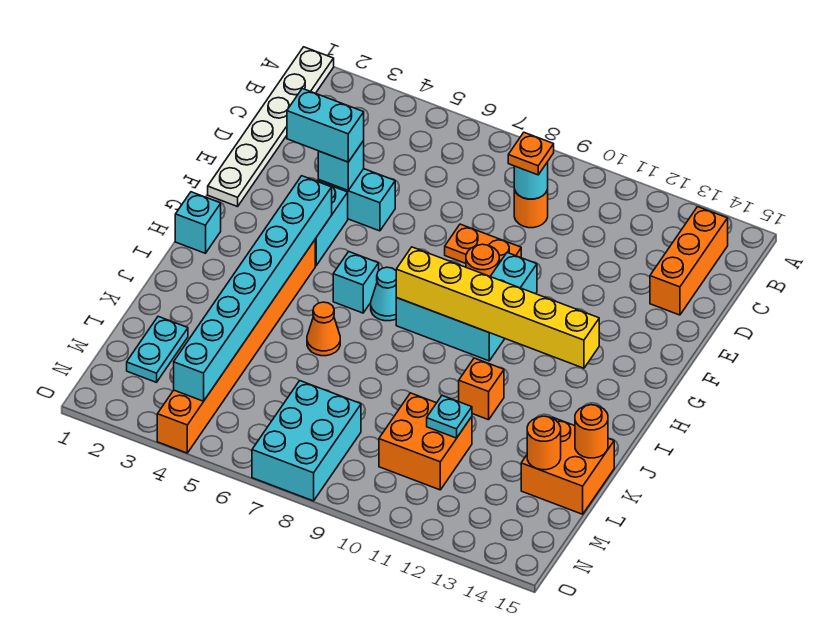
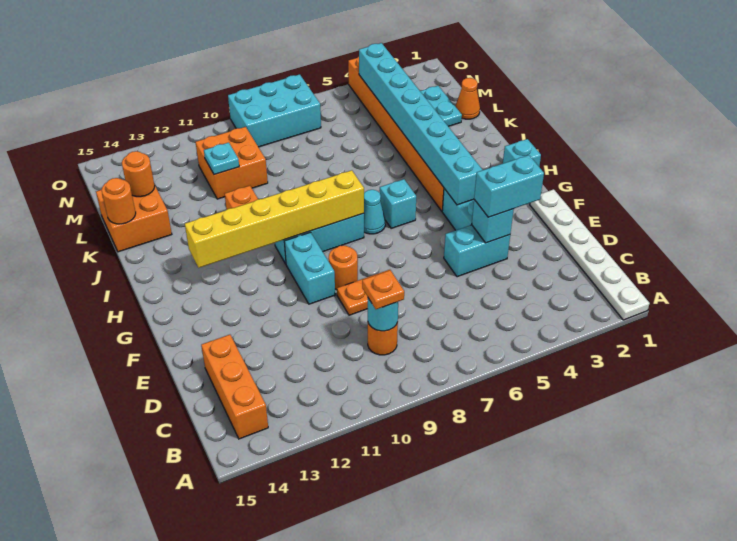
orange 1x1 cone [307,302,340,356] -> orange 1x1 cone moved to [455,78,480,119]
cyan 2x3 brick [252,381,361,501] -> cyan 2x3 brick turned to [228,74,321,147]

